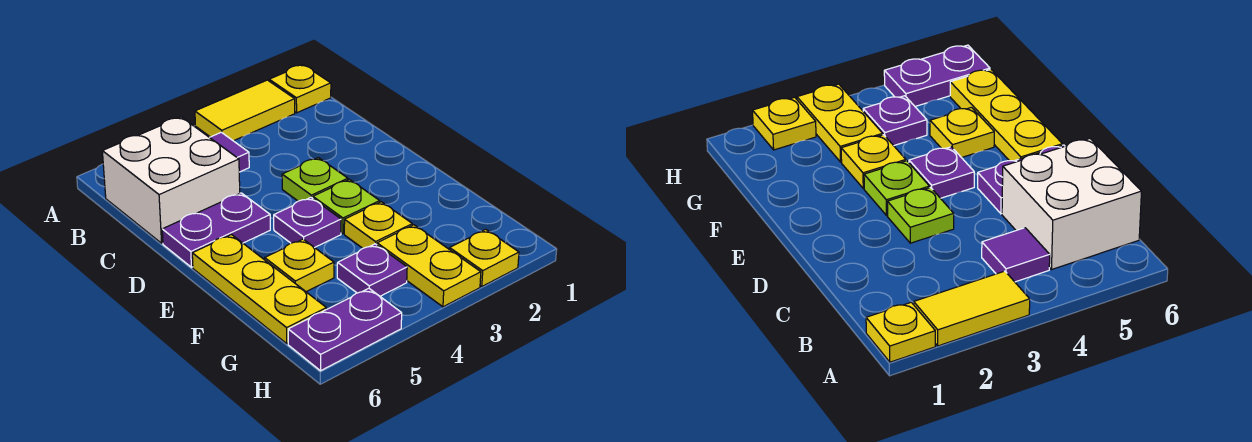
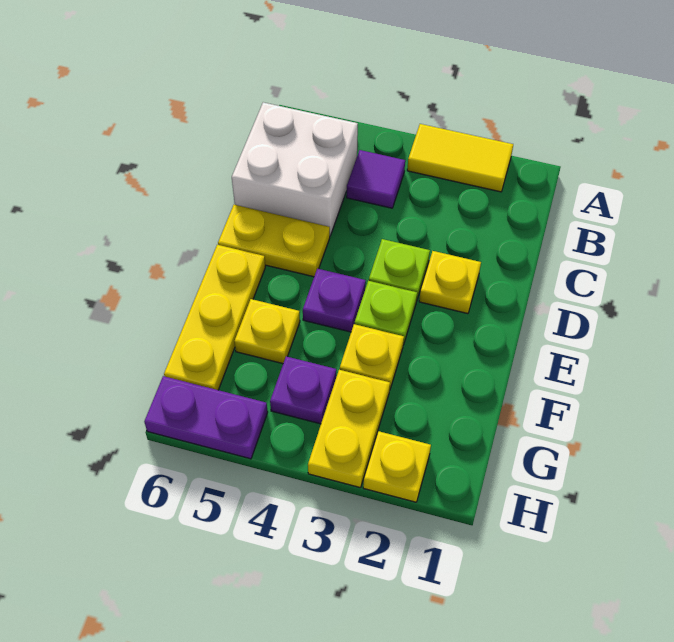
yellow 1x1 plate [269,65,331,113] -> yellow 1x1 plate moved to [419,251,481,314]
purple 1x2 plate [162,193,270,267] -> yellow 1x2 plate [218,205,330,277]

